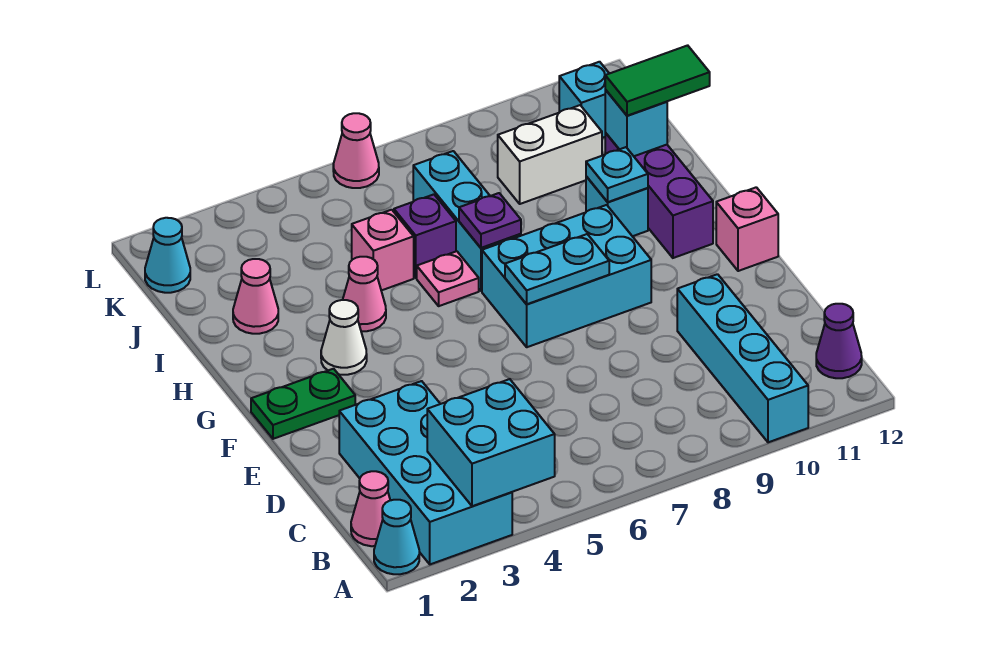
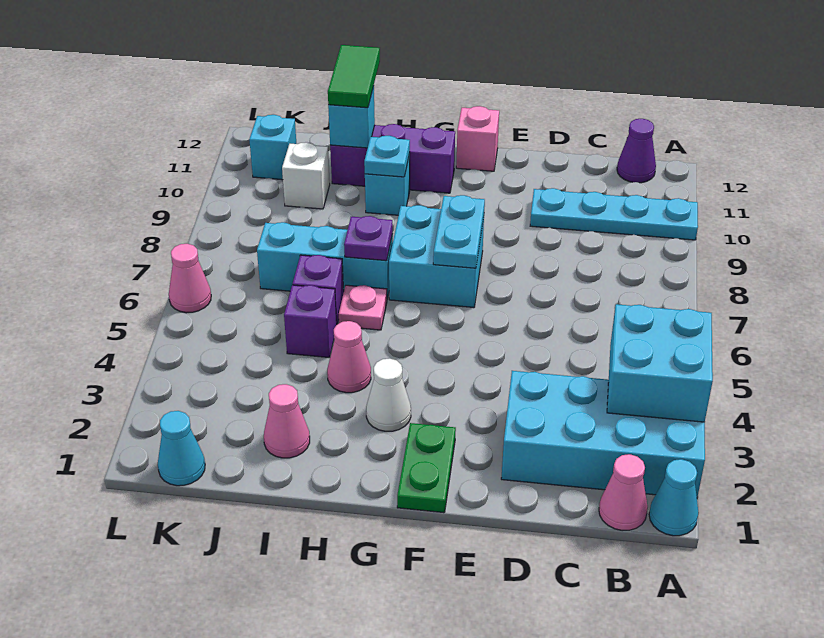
cyan 1x4 brick [677,274,808,442] -> cyan 1x4 plate [530,188,698,240]
cyan 2x3 brick [482,205,651,347] -> cyan 2x2 brick [389,205,484,307]
pink 1x1 brick [352,210,414,291] -> purple 1x1 brick [284,285,337,357]
white 1x2 brick [498,105,602,204] -> white 1x1 brick [282,142,330,209]

